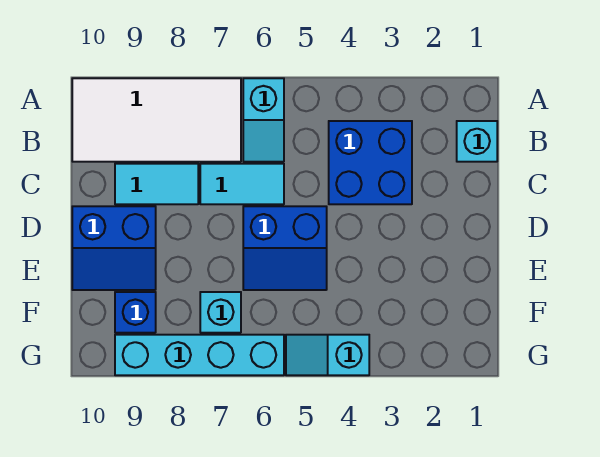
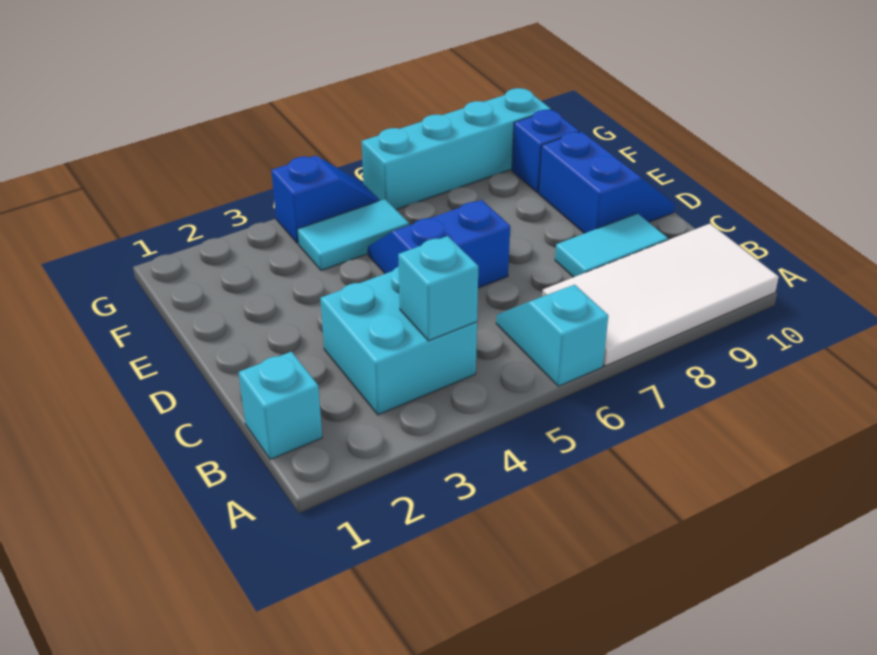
blue 2x2 brick [329,121,412,204] -> cyan 2x2 brick [320,266,477,415]
cyan 1x2 tile [200,164,284,204] -> cyan 1x2 tile moved to [297,199,409,271]
blue 2x2 slope [72,206,156,290] -> blue 2x2 slope turned to [539,132,675,233]
cyan 1x1 brick [200,292,241,333] -> cyan 1x1 brick moved to [398,236,478,341]
cyan 1x2 slope [286,335,369,375] -> blue 1x2 slope [271,156,380,243]

